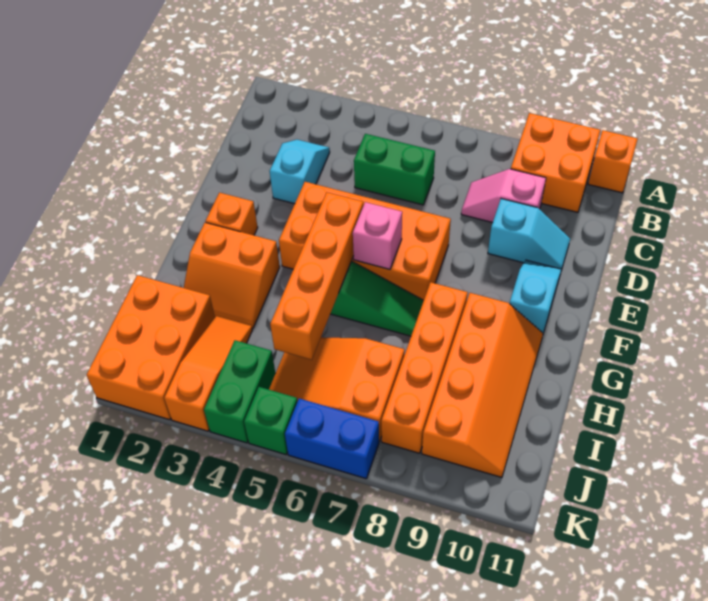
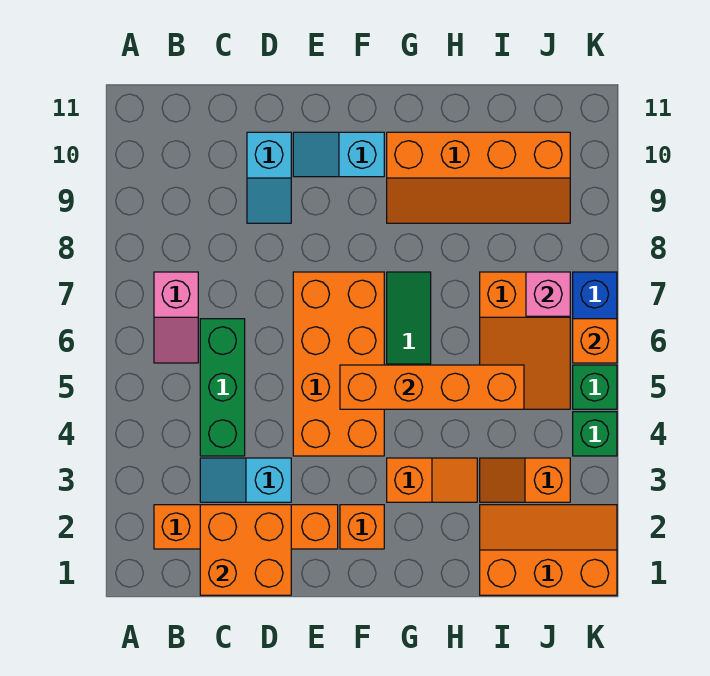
orange 2x2 brick [511,113,600,212] -> orange 2x2 brick moved to [200,505,291,595]
orange 1x1 brick [588,130,638,193] -> orange 1x1 brick moved to [573,319,617,363]
green 1x2 brick [354,134,435,205] -> green 1x3 brick [200,319,245,456]
pink 1x2 slope [461,169,546,223] -> pink 1x2 slope moved to [154,272,198,363]
cyan 1x2 slope [488,199,570,269] -> cyan 1x2 slope turned to [247,132,291,223]
pink 1x1 brick [353,202,402,269] -> pink 1x1 brick moved to [526,272,570,316]
orange 2x2 slope [184,222,280,329] -> orange 1x2 slope [387,458,477,502]
orange 1x4 brick [381,282,468,453] -> orange 1x4 brick moved to [154,505,338,549]
orange 2x4 slope [422,293,543,477] -> orange 2x4 slope turned to [387,132,570,223]
orange 2x3 brick [87,275,215,420] -> orange 2x3 slope [480,505,617,595]
orange 1x3 slope [164,316,252,431] -> orange 1x2 slope [480,458,570,502]
green 1x2 brick [204,340,276,443] -> green 1x1 brick [573,412,617,456]

